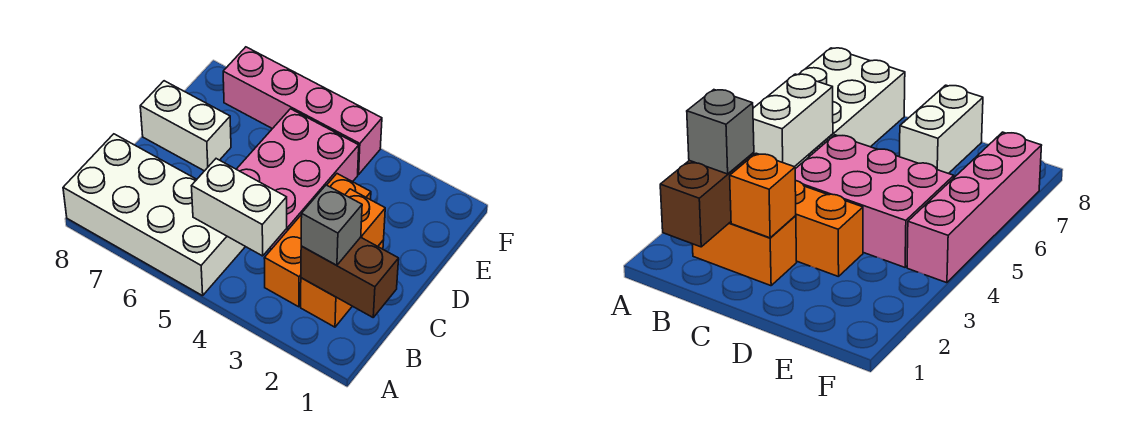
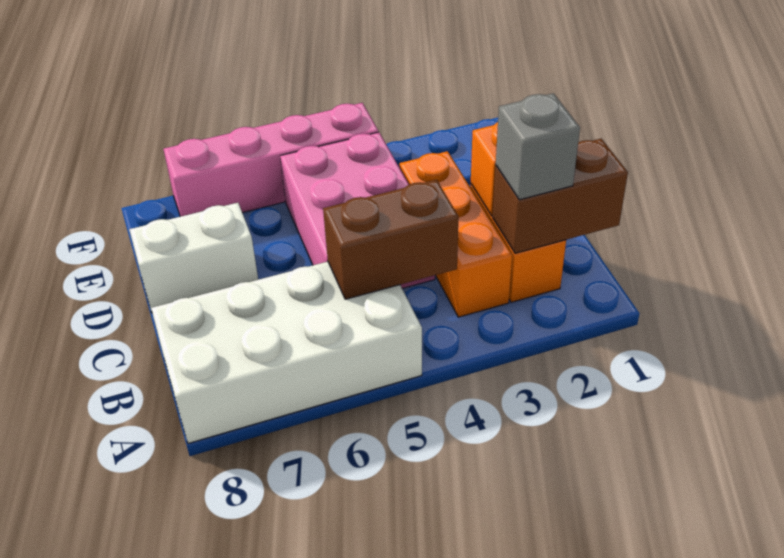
white 1x2 brick [192,159,287,256] -> brown 1x2 brick [323,180,458,299]

